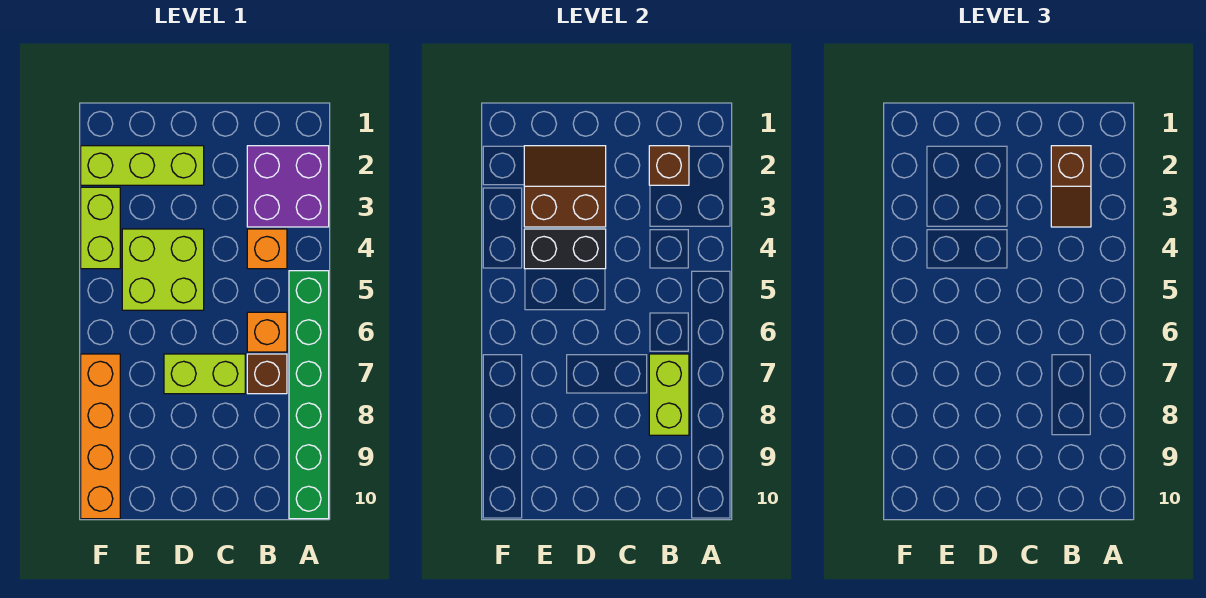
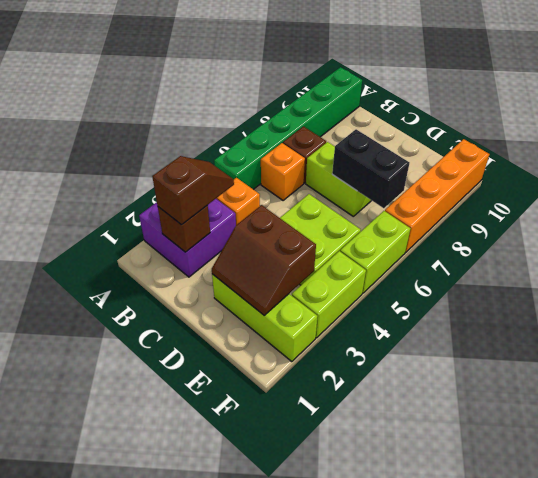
lime 1x2 brick [649,354,689,435] -> lime 1x2 brick moved to [340,211,411,293]
black 1x2 brick [524,229,606,269] -> black 1x2 brick moved to [332,129,410,208]

